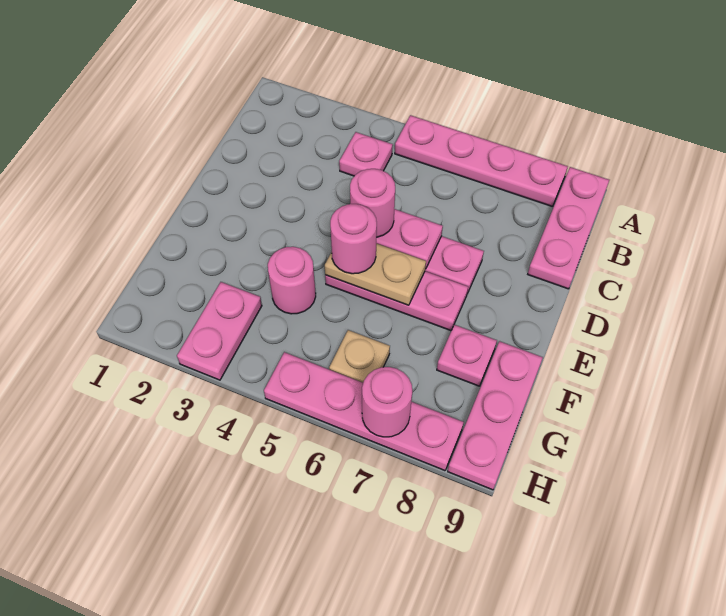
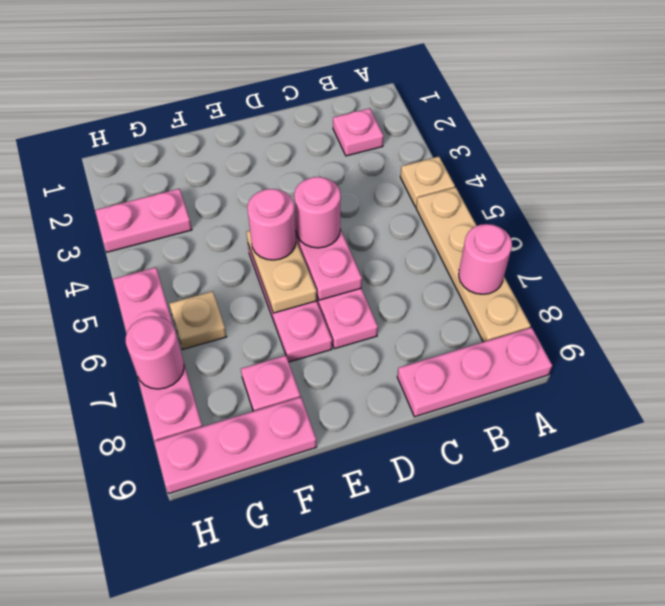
none -> tan 1x1 plate [400,156,455,207]
pink 1x4 plate [395,115,568,207] -> tan 1x4 plate [416,187,531,342]
pink 1x1 plate [339,132,393,176] -> pink 1x1 plate moved to [333,108,384,156]
pink 1x1 round brick [268,247,316,314] -> pink 1x1 round brick moved to [459,224,512,294]

